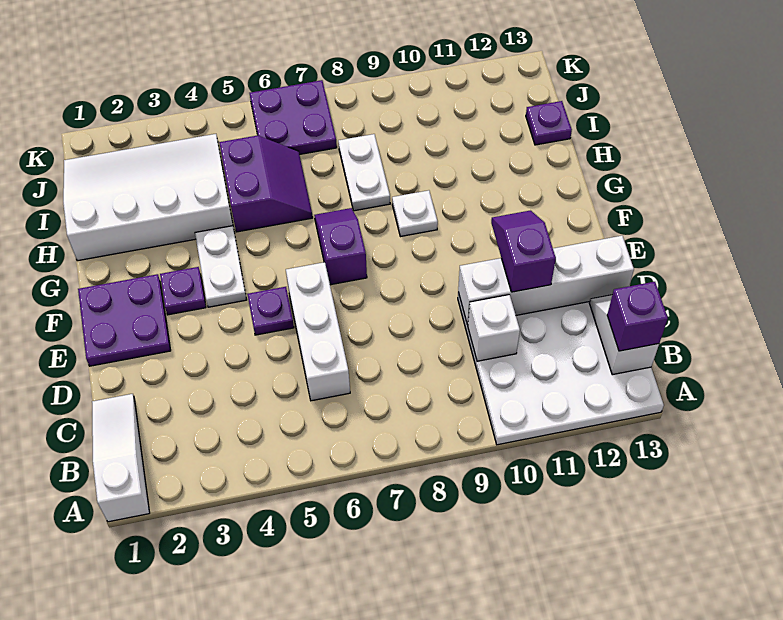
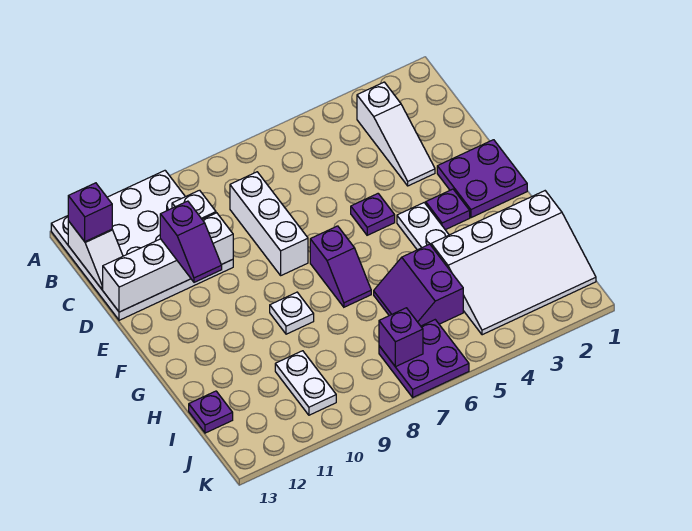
white 1x3 slope [92,394,150,522] -> white 1x3 slope moved to [357,82,435,186]
white 1x3 brick [286,262,350,401] -> white 1x3 brick moved to [230,172,308,275]
white 1x2 plate [338,134,390,211] -> white 1x2 plate moved to [275,351,336,415]
none -> purple 1x1 brick [379,308,423,367]

